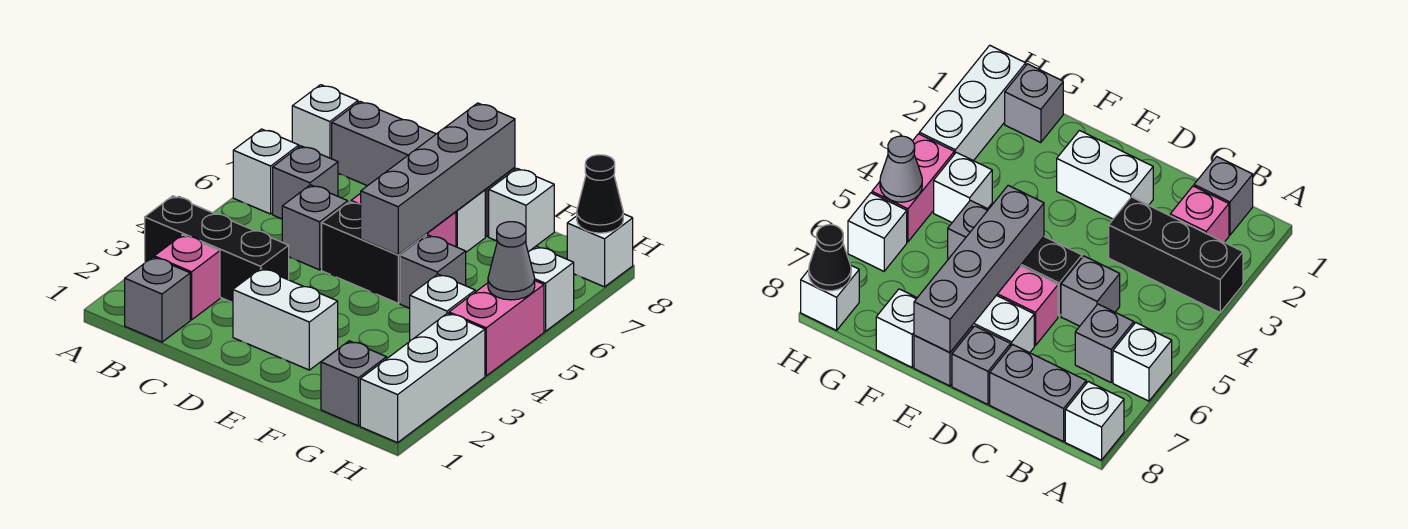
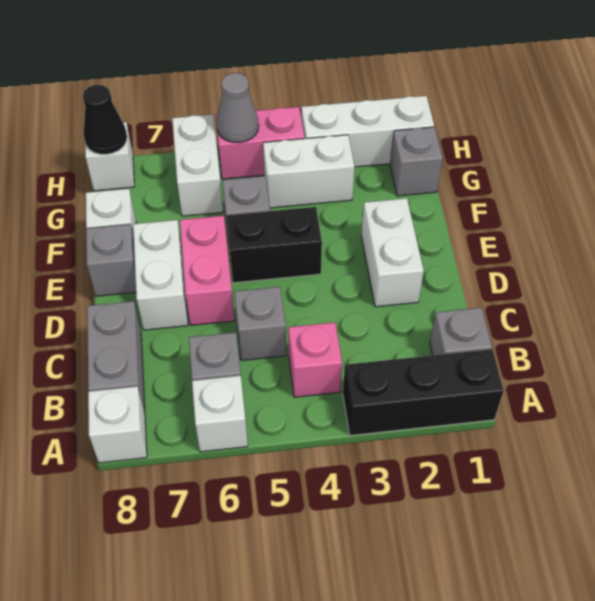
black 1x3 brick [145,196,289,303] -> black 1x3 brick turned to [343,349,504,436]
pink 1x1 brick [154,235,220,320] -> pink 1x1 brick moved to [288,322,342,397]
black 1x2 brick [322,202,426,303] -> black 1x2 brick turned to [226,207,322,283]
grey 1x1 brick [952,326,1011,405] -> none
grey 1x4 brick [361,103,515,255] -> none
white 1x1 brick [410,274,475,341] -> white 1x2 brick [263,135,355,208]
white 1x1 brick [528,246,574,331] -> white 1x2 brick [172,114,223,216]

